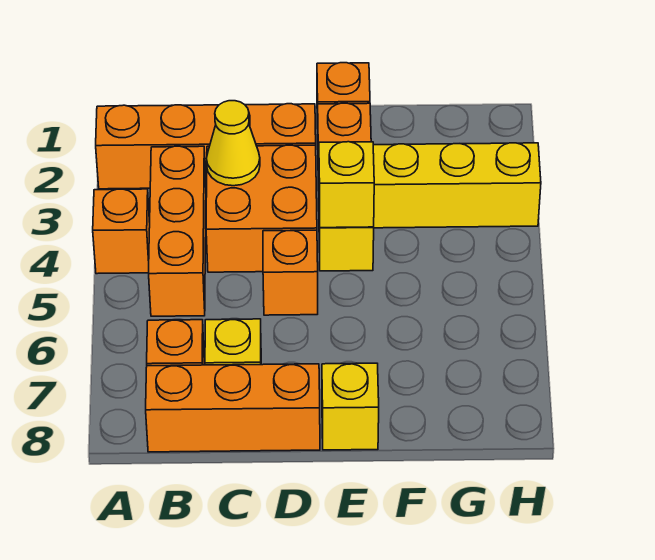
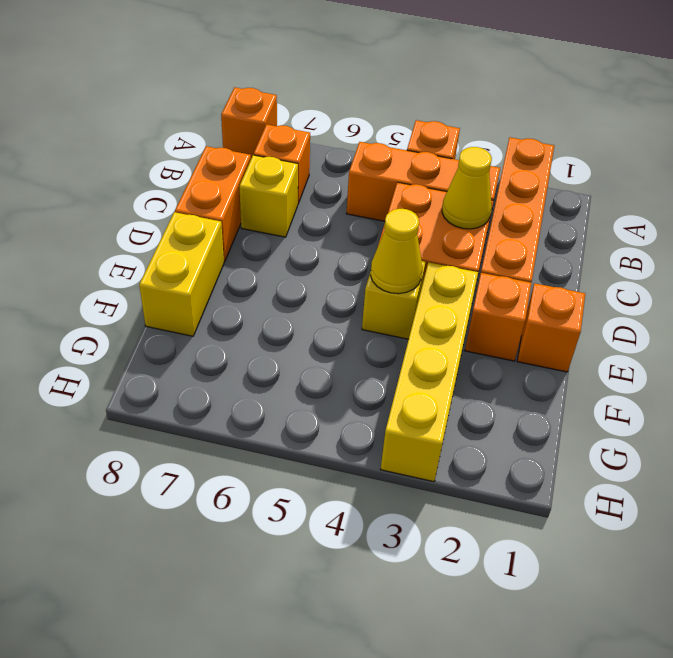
orange 1x3 brick [146,364,320,452] -> orange 1x2 brick [175,146,251,262]
orange 1x1 brick [263,230,318,315] -> orange 1x1 brick moved to [221,87,277,158]
yellow 1x1 brick [319,142,374,228] -> yellow 1x1 cone [371,209,422,294]
yellow 1x1 brick [322,363,379,450] -> yellow 1x2 brick [139,212,224,336]

